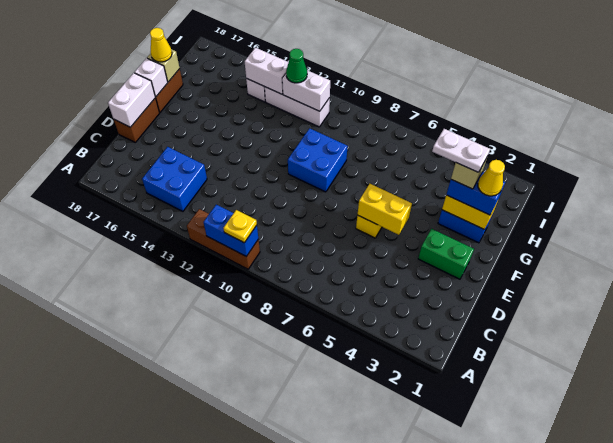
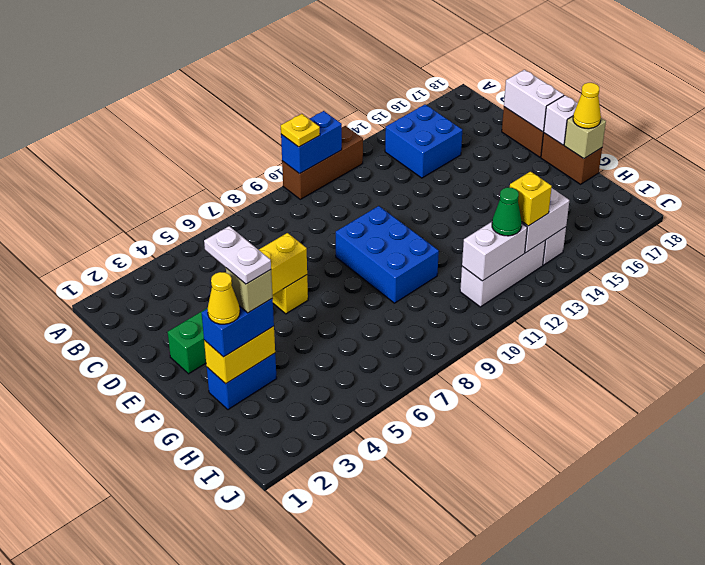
blue 2x2 brick [288,128,348,192] -> blue 2x3 brick [336,206,439,303]
white 1x2 plate [432,129,490,172] -> white 1x2 plate turned to [204,226,271,284]
none -> yellow 1x1 brick [510,172,552,226]

